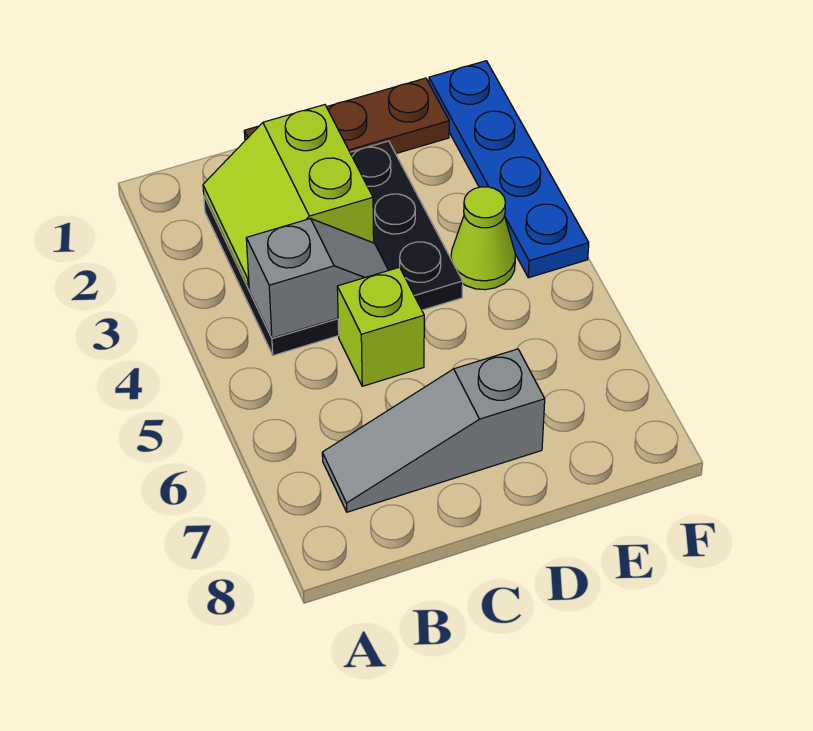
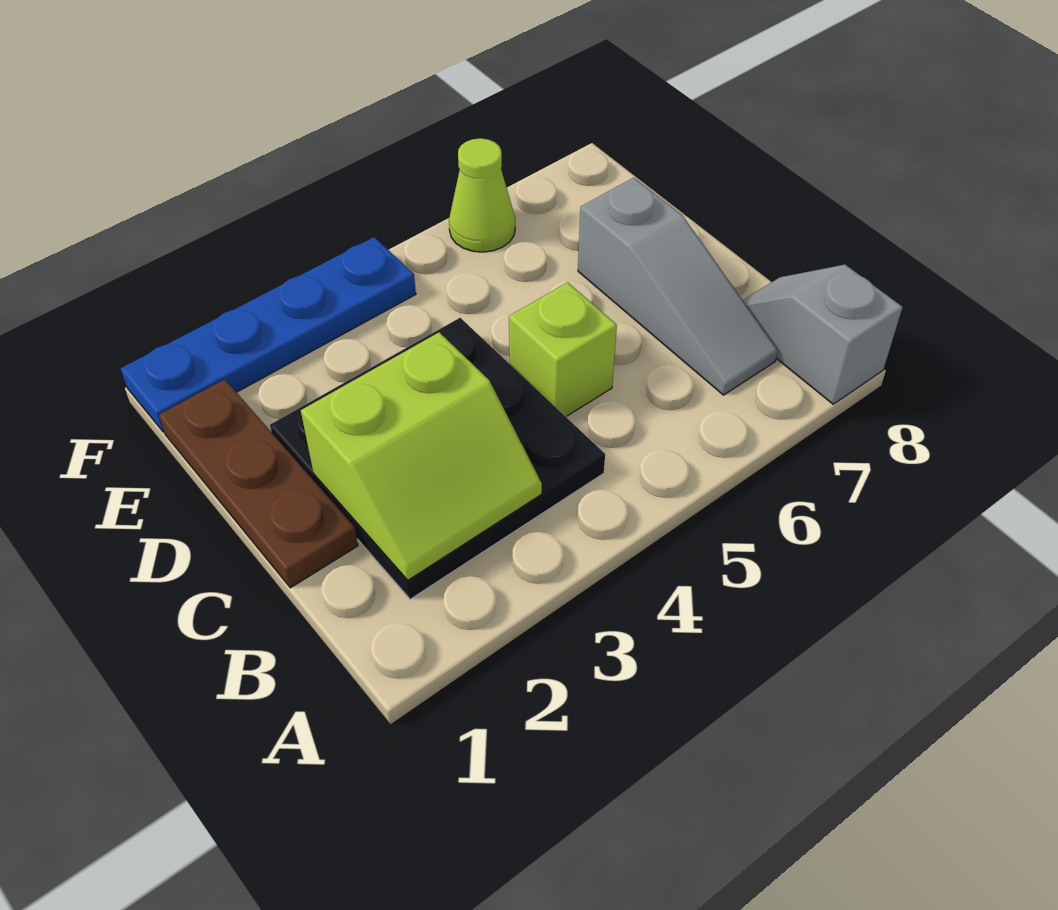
grey 1x2 slope [246,219,388,338] -> grey 1x2 slope moved to [743,265,903,404]
lime 1x1 cone [451,187,516,290] -> lime 1x1 cone moved to [449,138,515,252]

